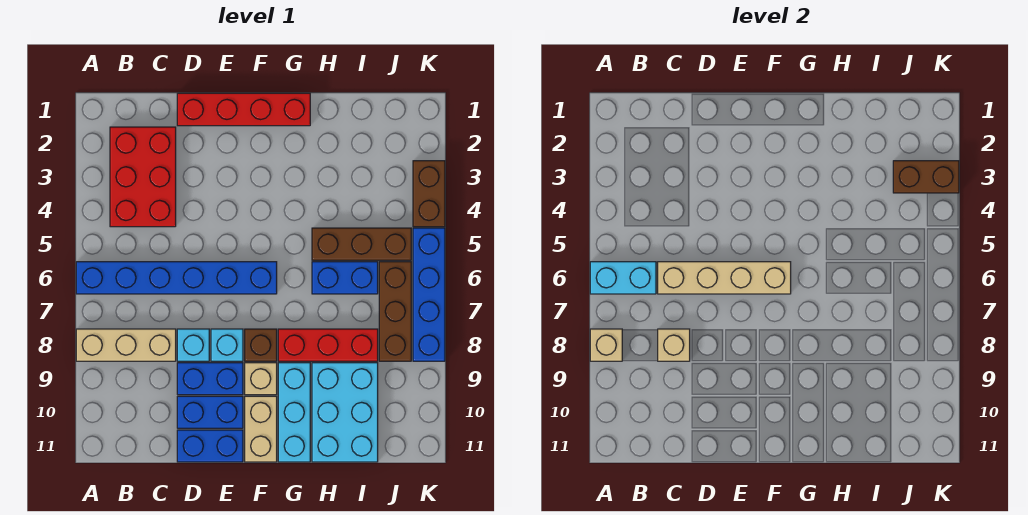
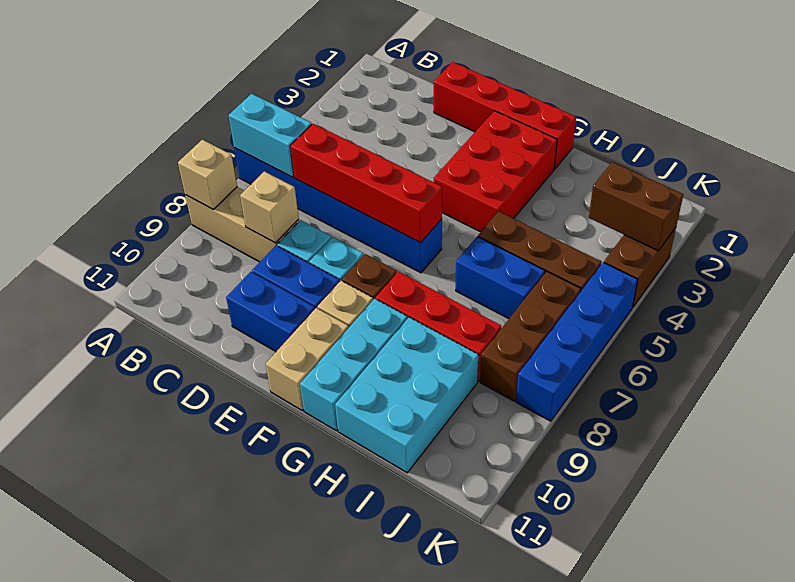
red 2x3 brick [110,127,176,227] -> red 2x3 brick moved to [434,111,557,232]
tan 1x4 brick [658,262,791,294] -> red 1x4 brick [290,124,442,243]
blue 1x2 brick [177,430,243,462] -> none

